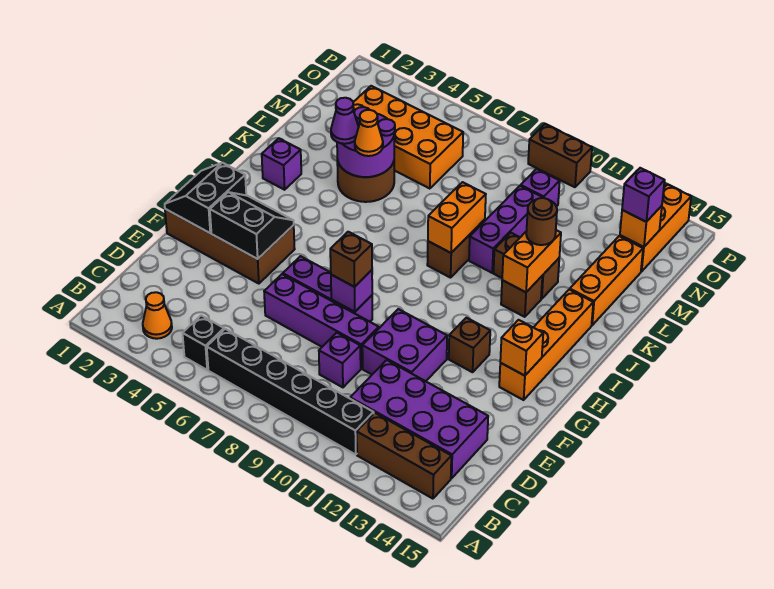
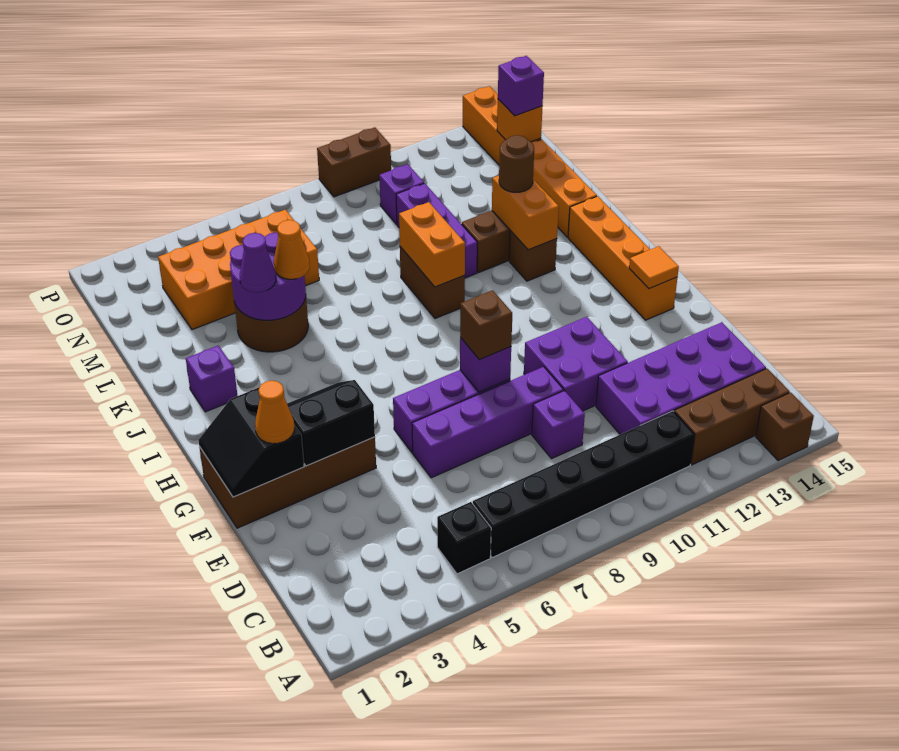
orange 1x1 cone [143,292,172,339] -> orange 1x1 cone moved to [255,381,294,444]
brown 1x1 brick [449,318,490,372] -> brown 1x1 brick moved to [756,393,814,461]
orange 1x1 brick [500,320,543,376] -> orange 1x1 tile [629,246,679,289]

